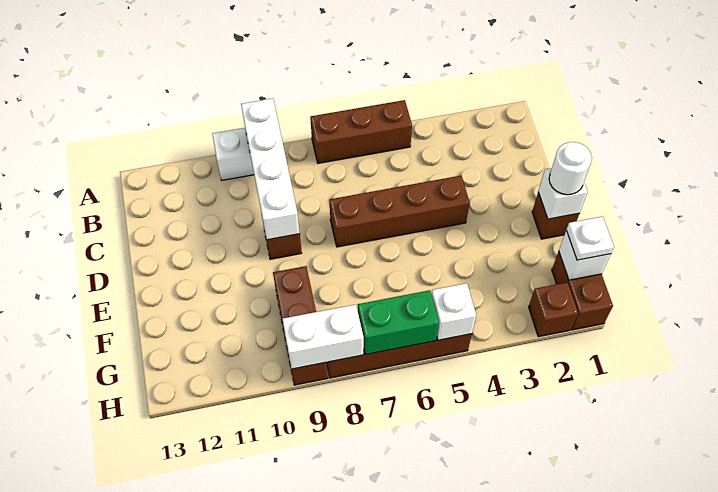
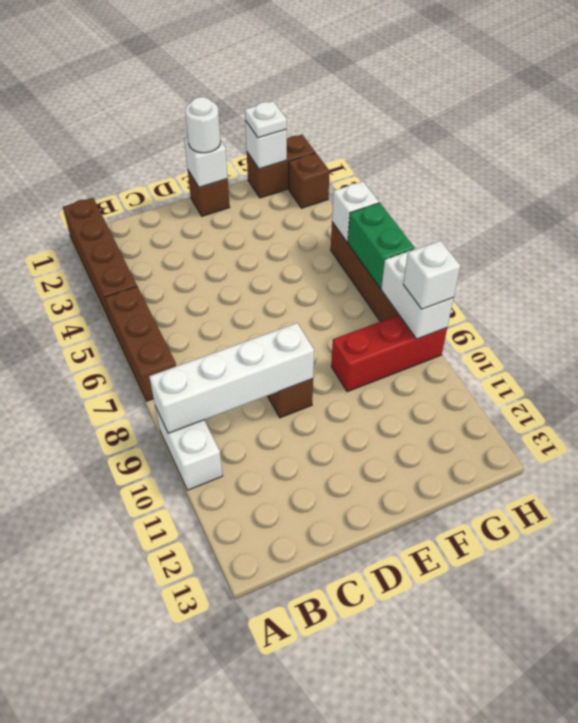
brown 1x4 brick [329,176,470,247] -> brown 1x4 brick moved to [63,198,137,321]
brown 1x3 brick [273,266,328,385] -> red 1x3 brick [331,315,447,392]
none -> white 1x1 brick [403,241,460,309]

